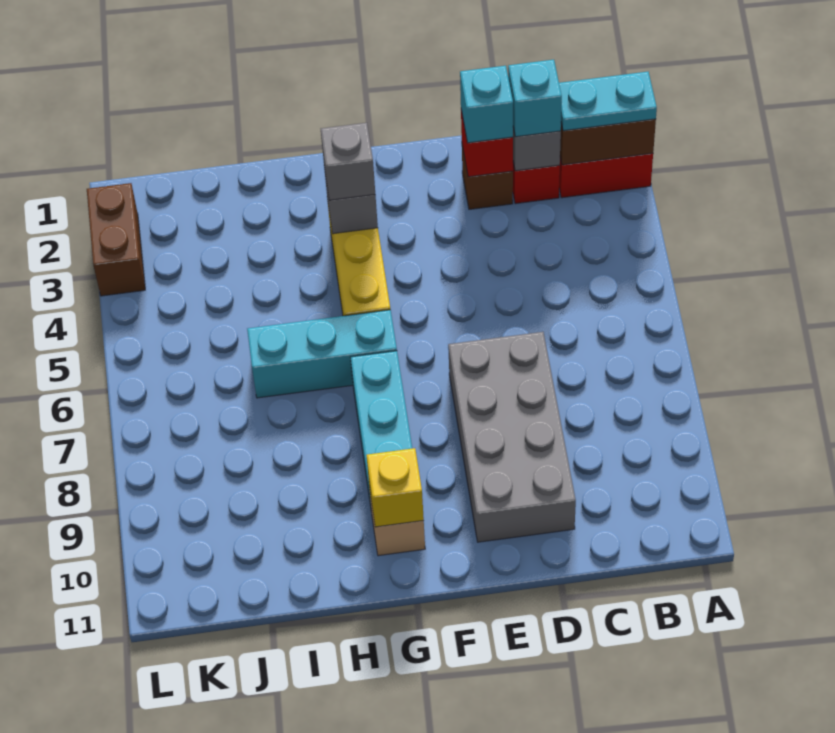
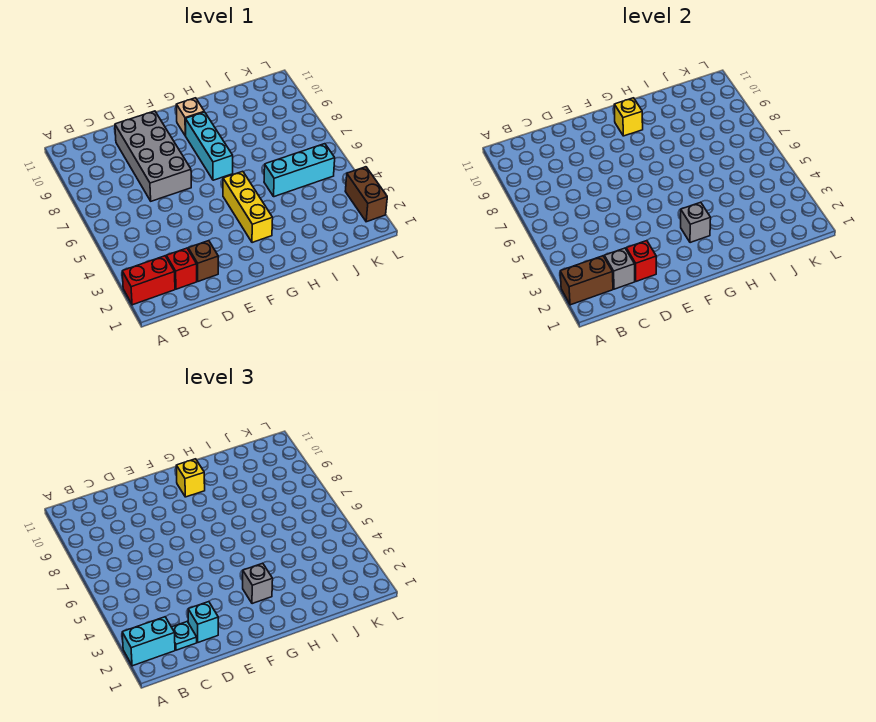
cyan 1x2 plate [559,72,657,131] -> cyan 1x2 brick [122,617,175,666]
cyan 1x1 brick [508,60,562,137] -> cyan 1x1 plate [172,622,197,650]
cyan 1x3 brick [247,310,397,398] -> cyan 1x3 brick moved to [264,144,335,197]
none -> yellow 1x1 brick [176,459,205,497]

